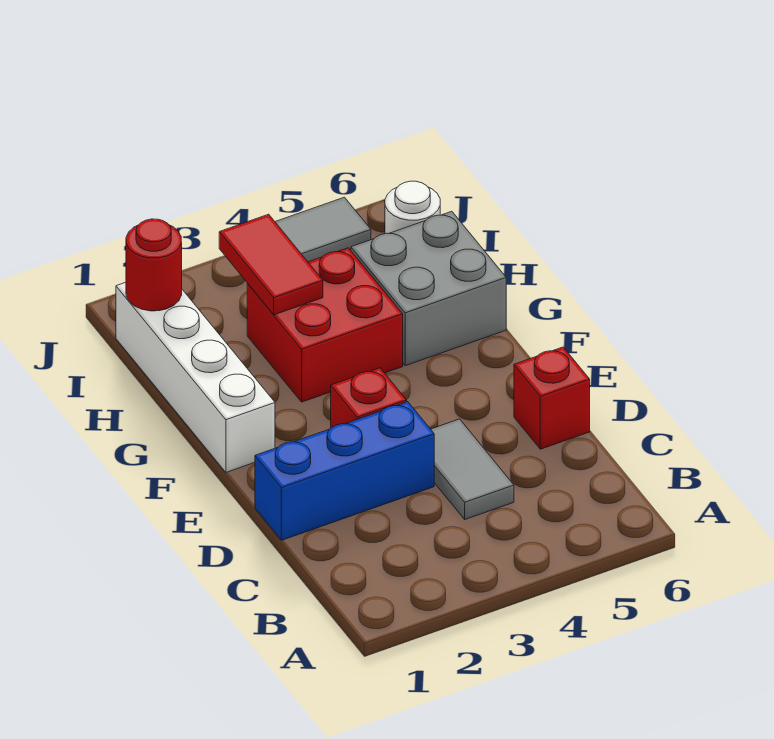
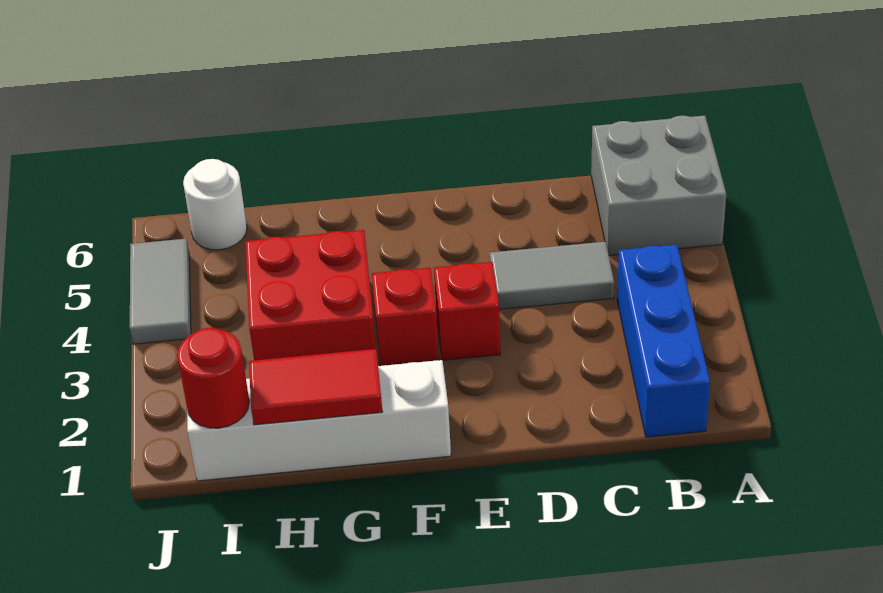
blue 1x3 brick [255,402,434,540] -> blue 1x3 brick moved to [617,245,710,437]
red 1x1 brick [514,347,590,449] -> red 1x1 brick moved to [372,268,439,366]
grey 2x2 brick [351,211,506,366] -> grey 2x2 brick moved to [591,116,726,255]
red 1x2 tile [219,214,323,315] -> red 1x2 tile moved to [249,349,382,425]

